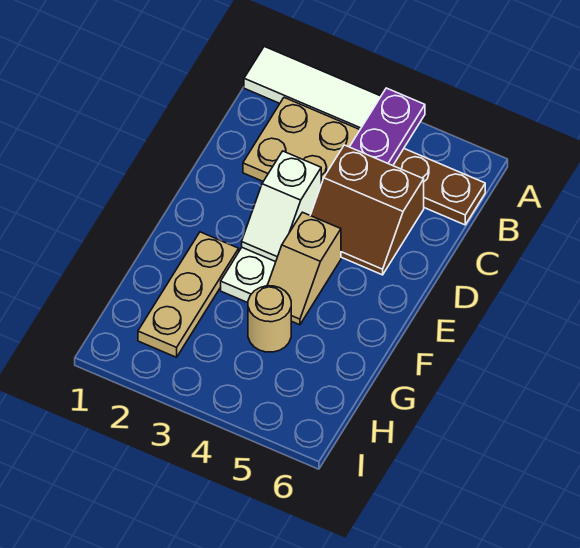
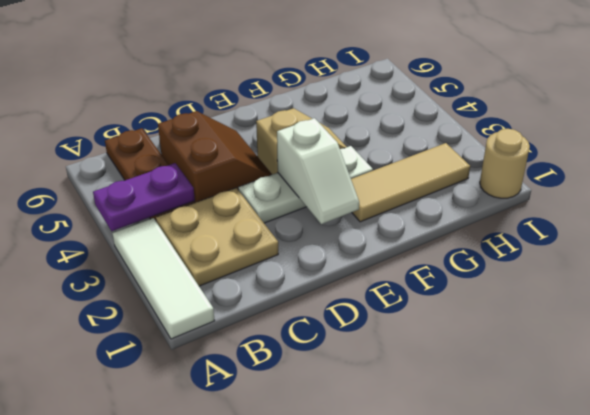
white 1x2 slope [242,151,321,262] -> white 1x2 slope turned to [277,118,359,224]
tan 1x3 plate [138,232,239,357] -> tan 1x3 tile [351,143,470,222]
tan 1x1 round brick [248,286,291,352] -> tan 1x1 round brick moved to [480,129,530,198]

